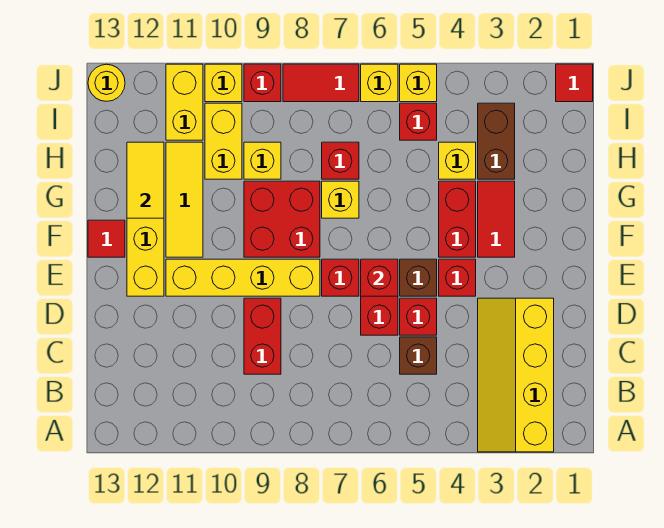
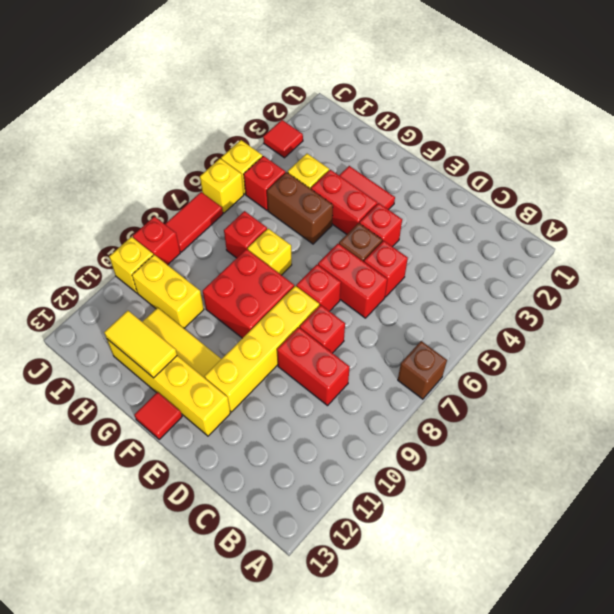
yellow 2x4 slope [478,298,554,452] -> none
brown 1x1 brick [400,337,437,374] -> brown 1x1 brick moved to [398,341,447,399]
red 1x1 brick [361,259,398,296] -> red 1x1 brick moved to [300,305,345,353]
brown 1x2 brick [478,103,515,179] -> brown 1x2 brick moved to [267,172,333,244]
yellow 1x1 brick [244,142,281,179] -> none
yellow 1x2 brick [166,64,203,140] -> none
red 1x1 tile [556,64,593,102] -> red 1x1 tile moved to [263,120,303,158]
yellow 1x1 round brick [88,64,125,101] -> none

